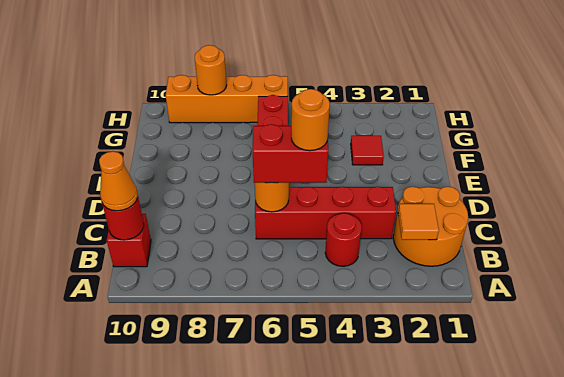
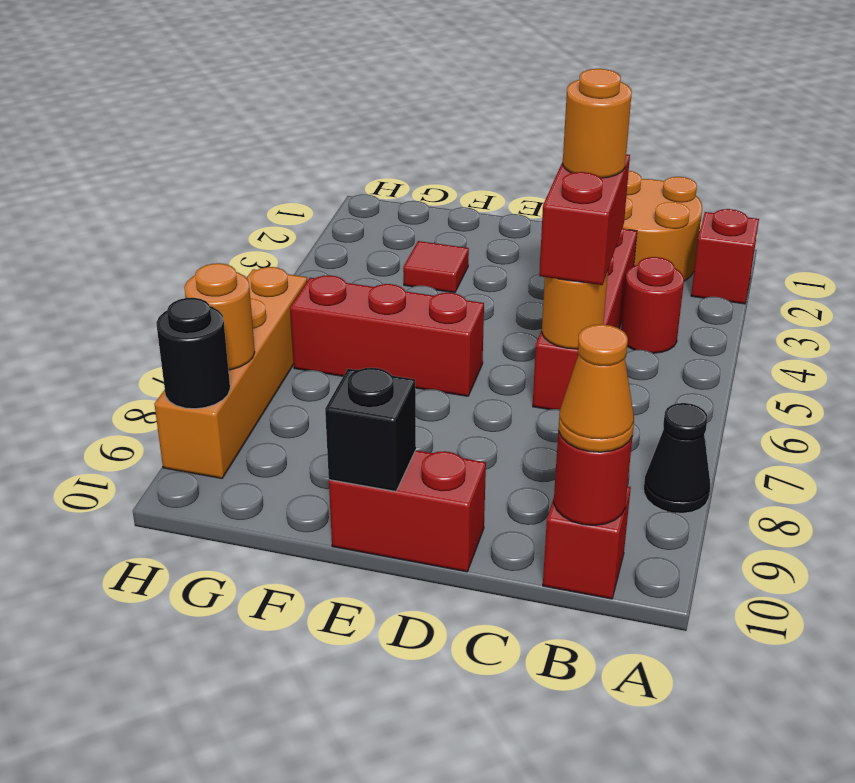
none -> red 1x1 brick [691,209,759,304]
none -> black 1x1 cone [644,403,710,513]
orange 1x1 tile [398,204,439,240] -> none
none -> red 1x2 brick [329,450,486,572]
none -> black 1x1 brick [325,368,416,491]
none -> black 1x1 round brick [156,298,230,409]

